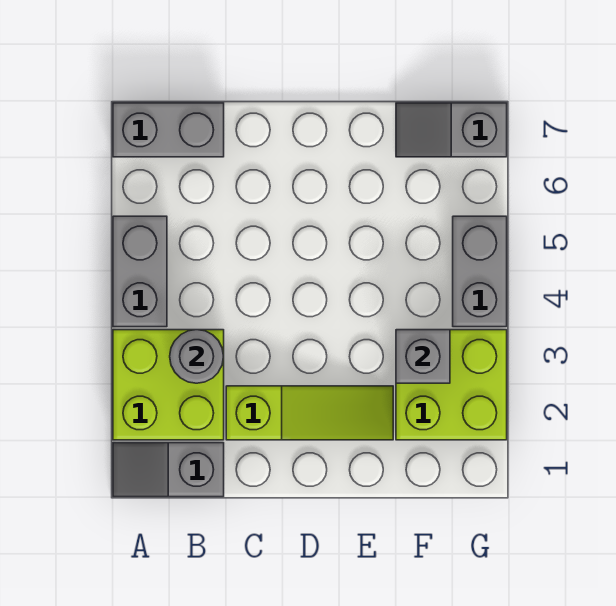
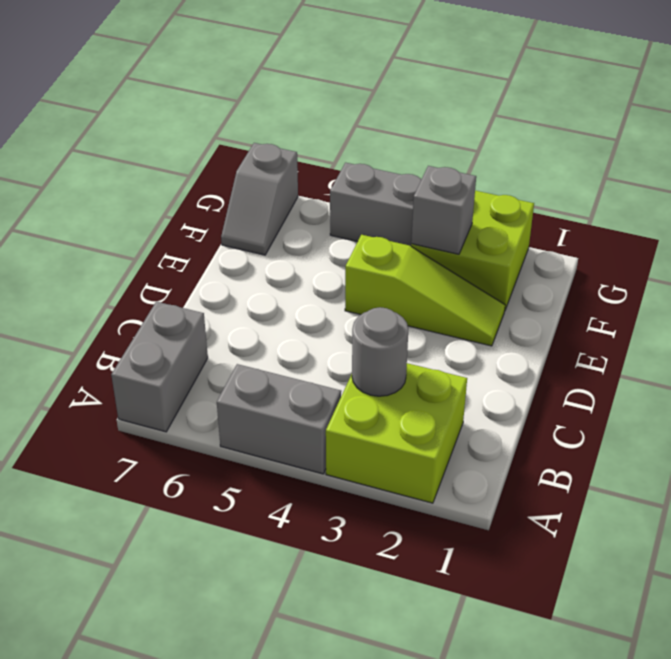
grey 1x2 slope [113,443,224,497] -> none
lime 1x3 slope [226,386,393,440] -> lime 1x3 slope turned to [345,235,505,346]

